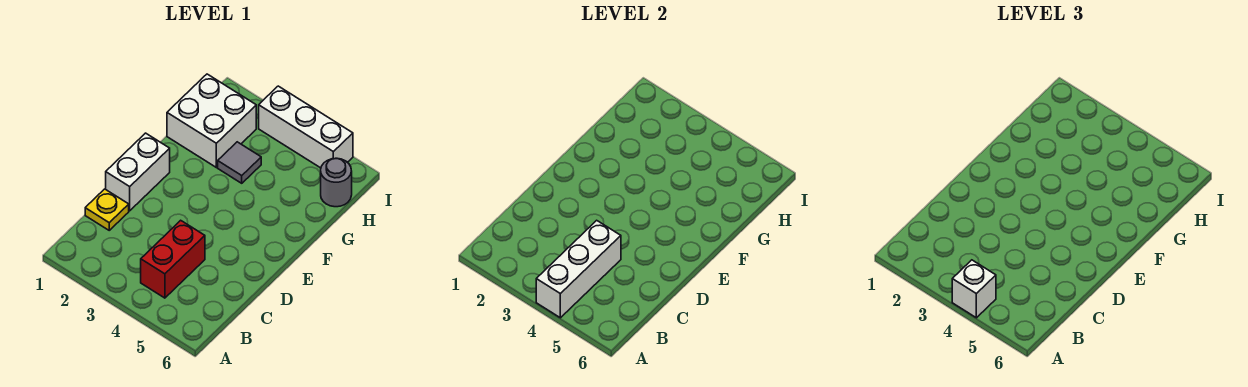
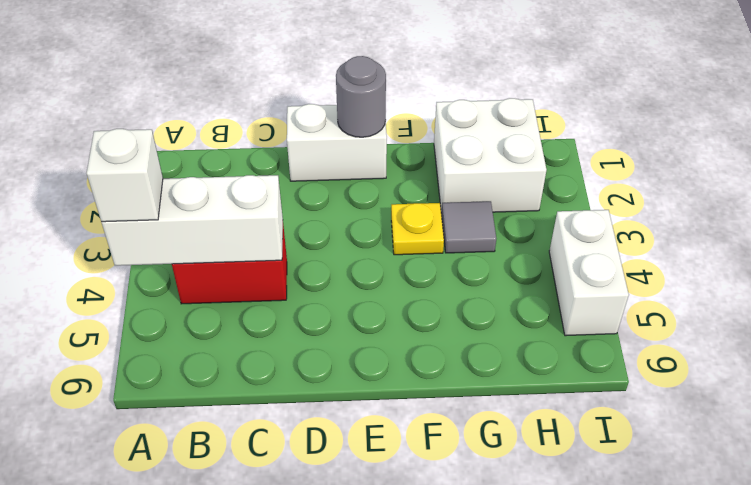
yellow 1x1 plate [85,189,129,230] -> yellow 1x1 plate moved to [391,203,444,255]
grey 1x1 round brick [321,158,352,207] -> grey 1x1 round brick moved to [336,56,386,137]
white 1x3 brick [259,86,353,168] -> white 1x2 brick [549,210,629,336]

